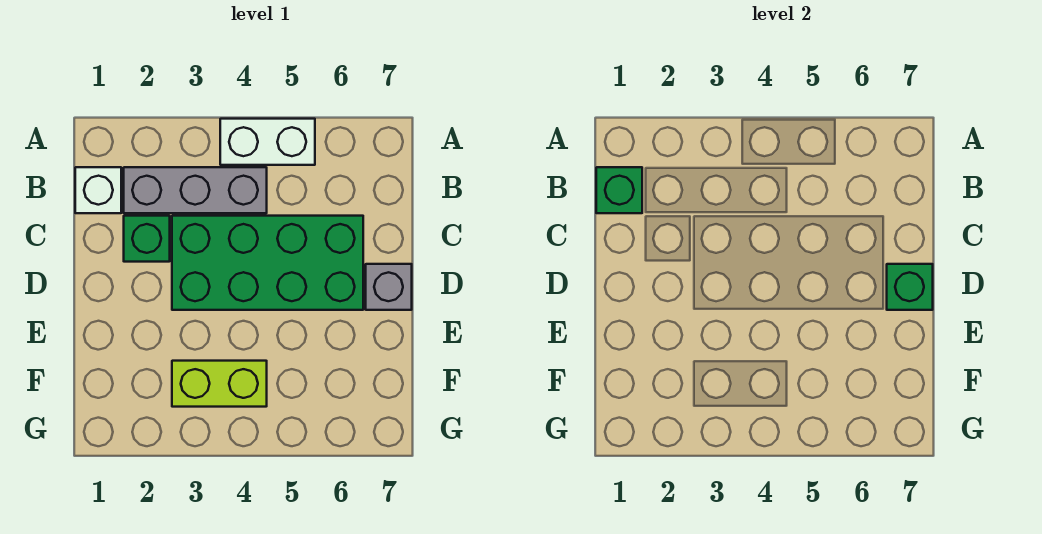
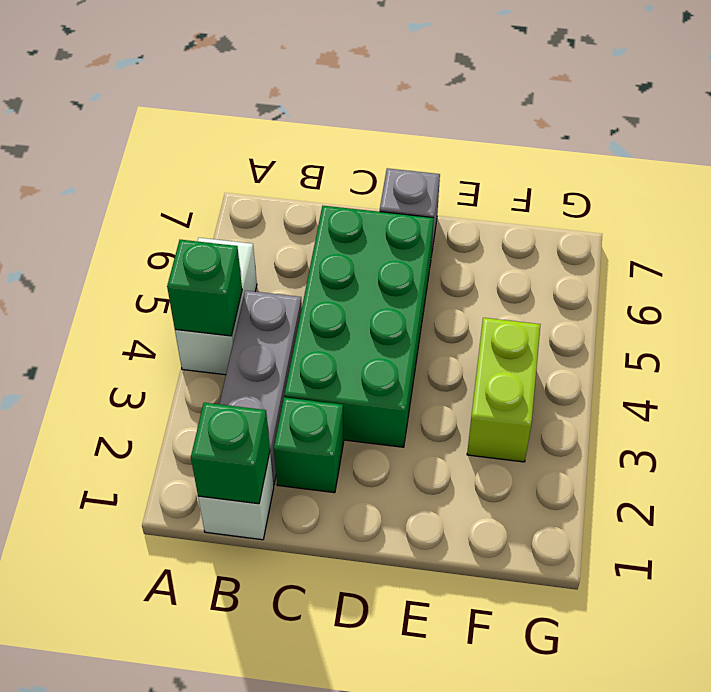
green 1x1 brick [887,264,933,310] -> green 1x1 brick moved to [167,240,242,336]

